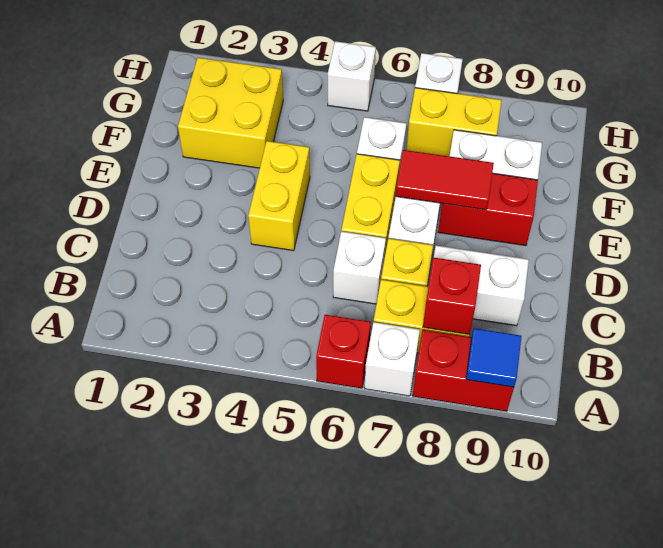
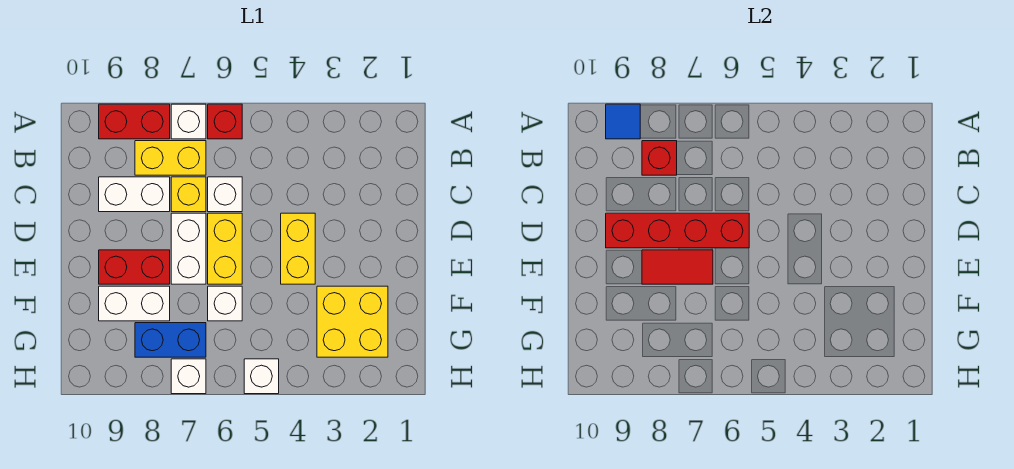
none -> red 1x4 brick [606,213,749,248]
yellow 1x2 brick [407,88,502,156] -> blue 1x2 brick [135,323,206,357]

